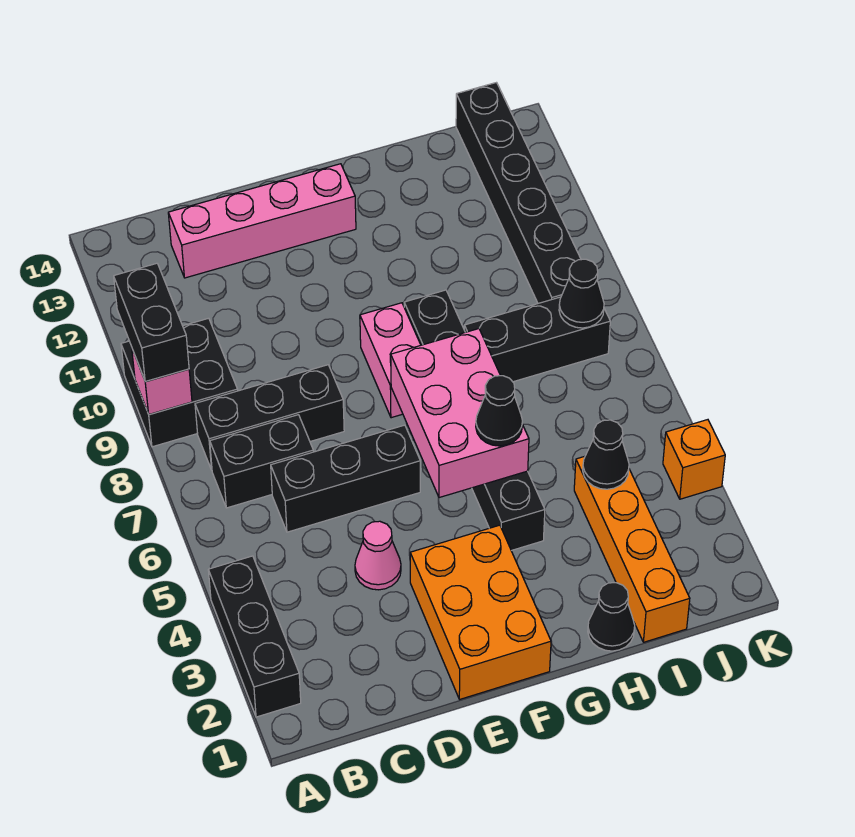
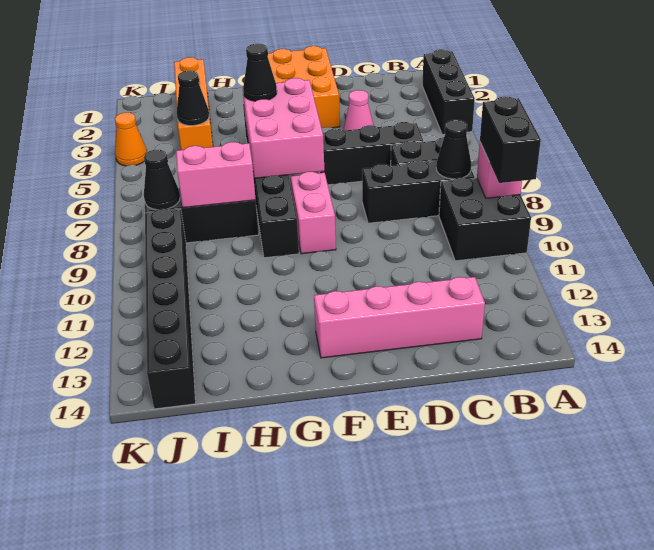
black 1x1 cone [588,583,635,651] -> black 1x1 cone moved to [436,120,471,179]
none -> pink 1x2 brick [176,142,256,208]
orange 1x1 brick [663,420,725,499] -> orange 1x1 cone [115,113,147,166]

